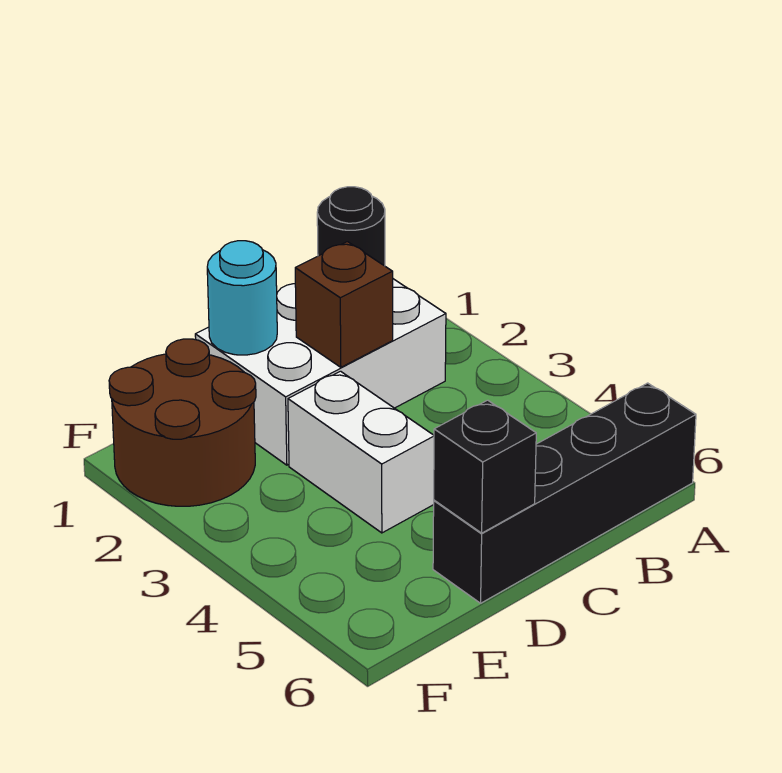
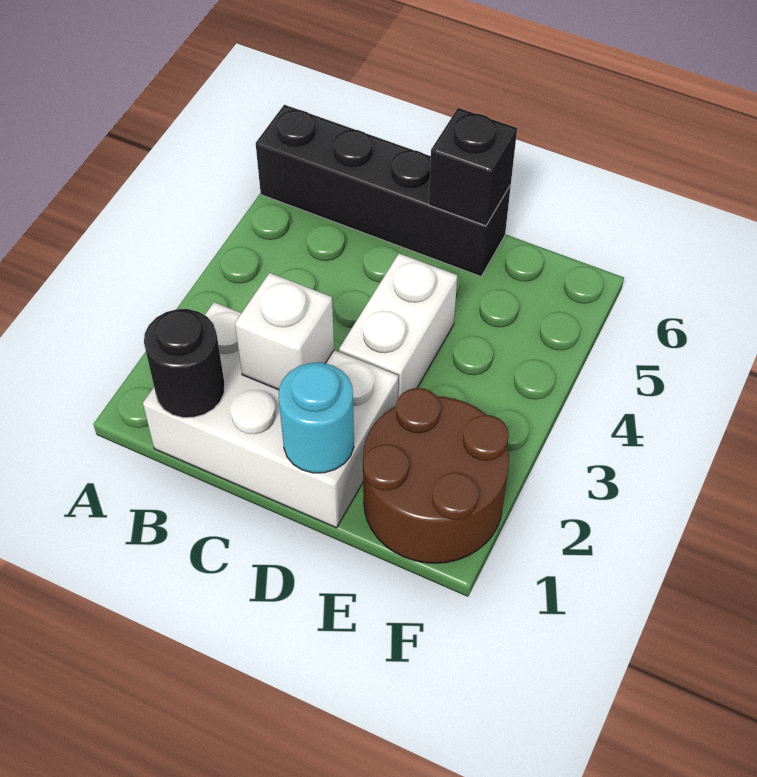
brown 1x1 brick [295,242,393,367] -> white 1x1 brick [235,273,334,390]

